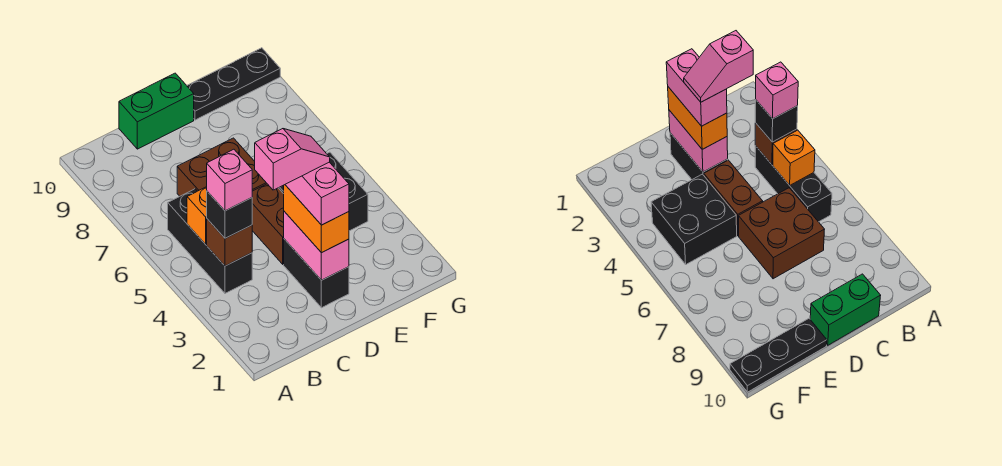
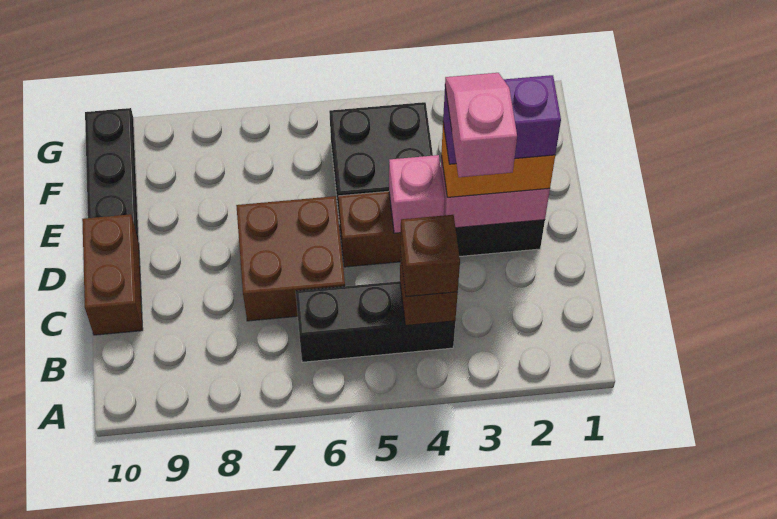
black 1x1 brick [207,191,252,238] -> brown 1x1 brick [400,215,460,297]
pink 1x1 brick [207,149,252,211] -> pink 1x1 brick moved to [389,155,445,233]
orange 1x1 brick [187,187,207,244] -> none
green 1x2 brick [119,73,194,149] -> brown 1x2 brick [82,214,143,335]
pink 1x2 brick [285,162,349,225] -> purple 1x2 brick [443,75,561,164]

